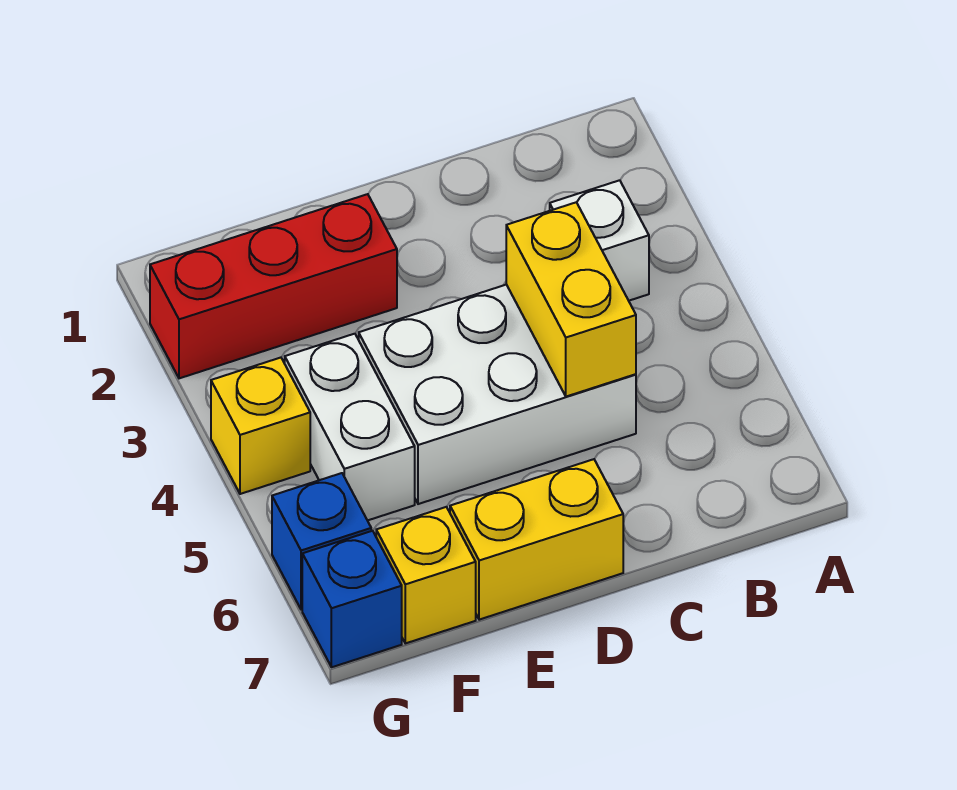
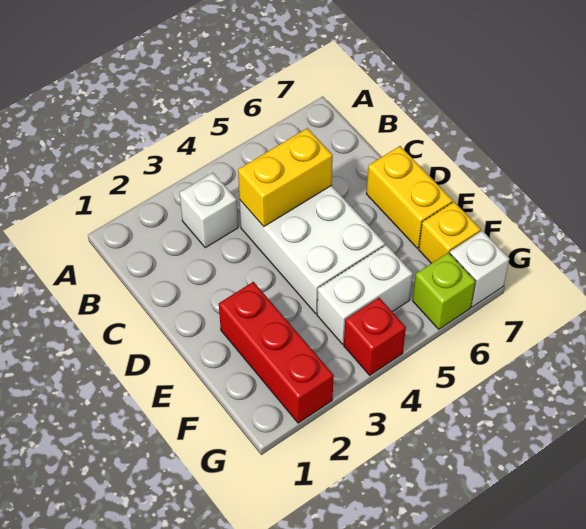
yellow 1x1 brick [211,358,310,494] -> red 1x1 brick [344,298,406,375]
blue 1x1 brick [272,473,371,610] -> lime 1x1 brick [412,252,476,329]
blue 1x1 brick [302,531,402,667] -> white 1x1 brick [450,231,509,307]

